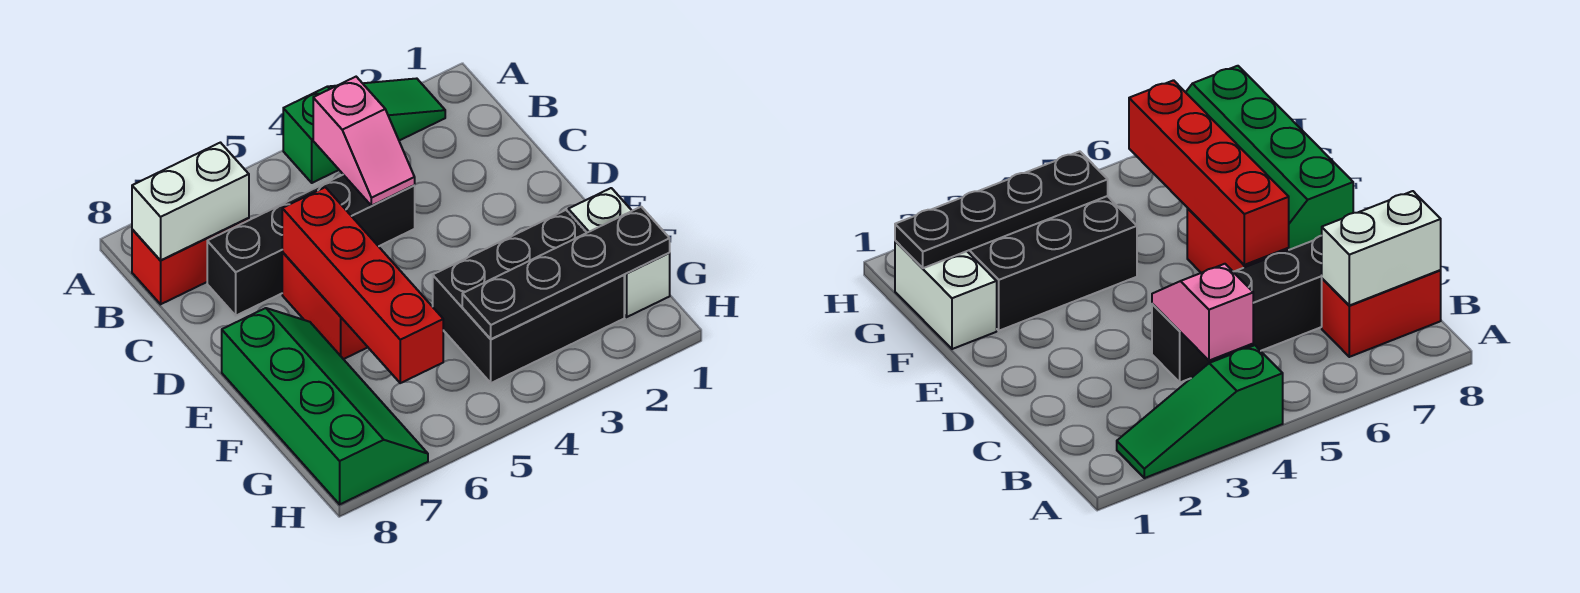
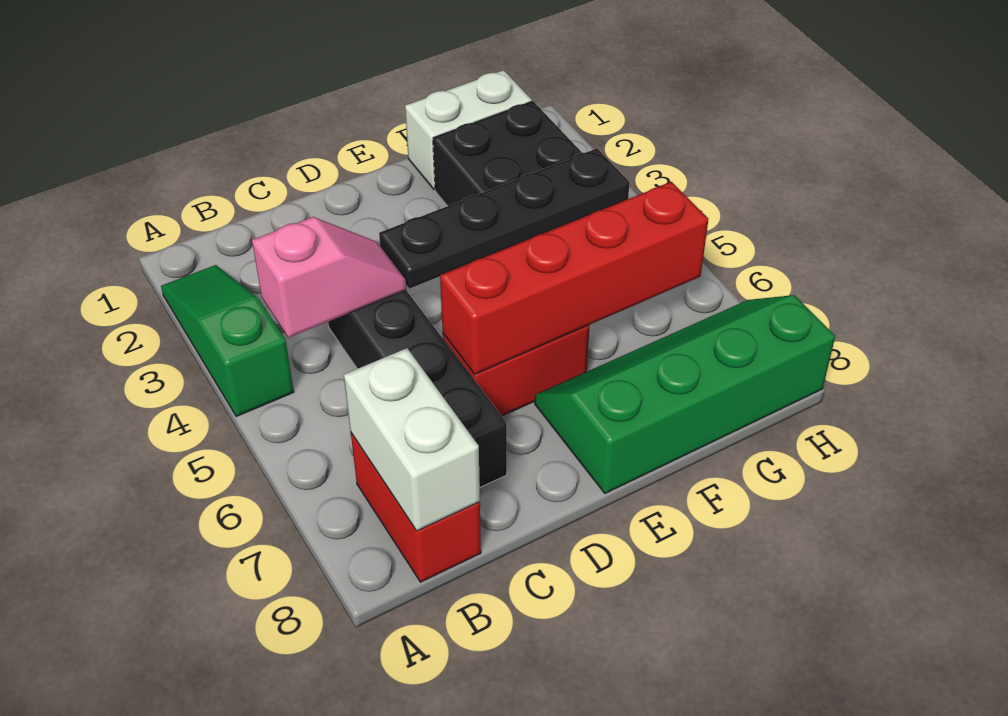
black 1x4 plate [462,207,670,339] -> black 1x4 plate turned to [379,148,630,289]

